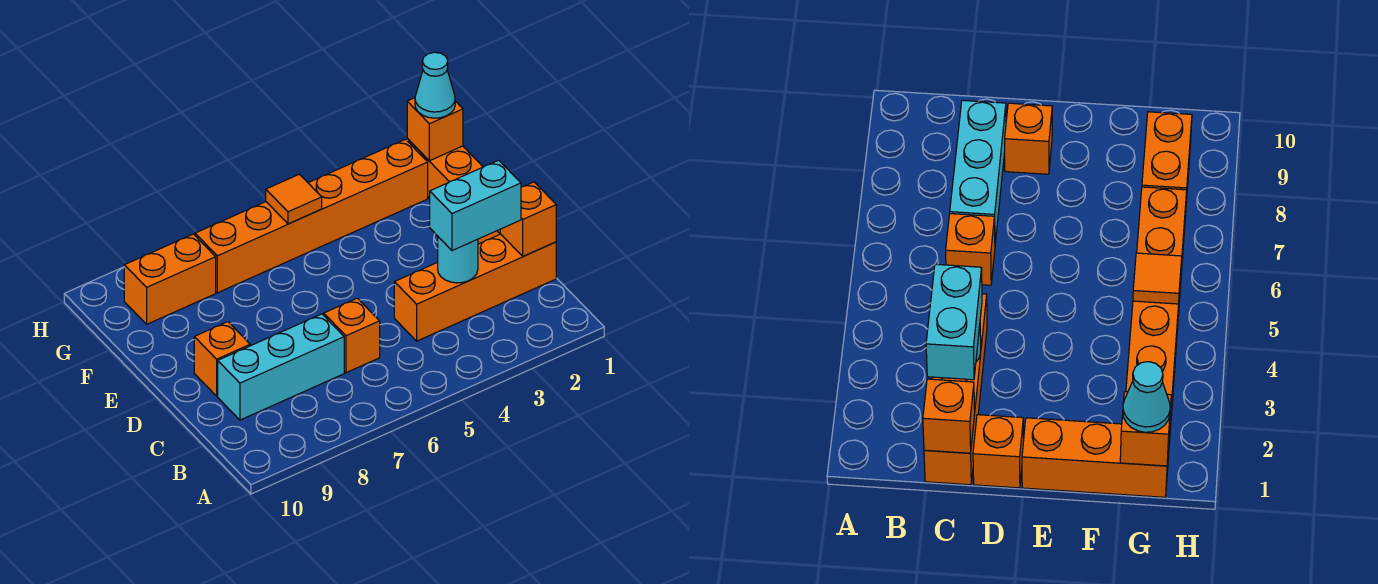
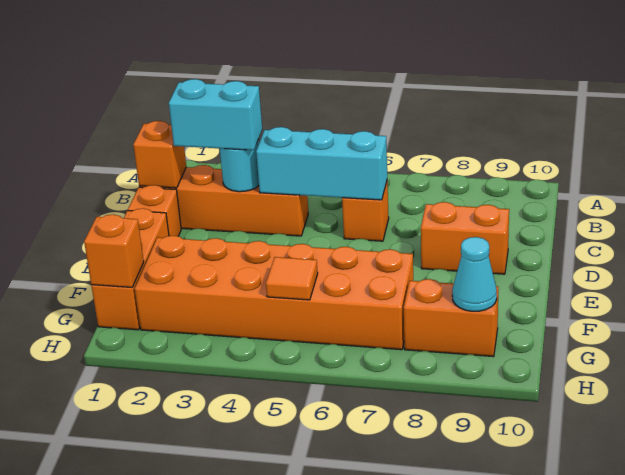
cyan 1x3 brick [218,314,344,420] -> cyan 1x3 brick moved to [256,127,387,200]
orange 1x1 brick [194,322,250,396] -> orange 1x2 brick [421,202,509,274]
cyan 1x1 cone [415,52,455,118] -> cyan 1x1 cone moved to [452,237,497,311]
orange 1x6 brick [195,139,428,293] -> orange 2x6 brick [135,236,413,350]

